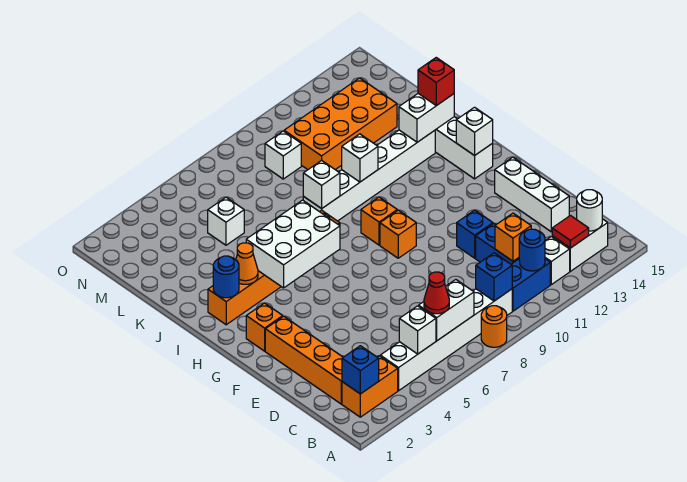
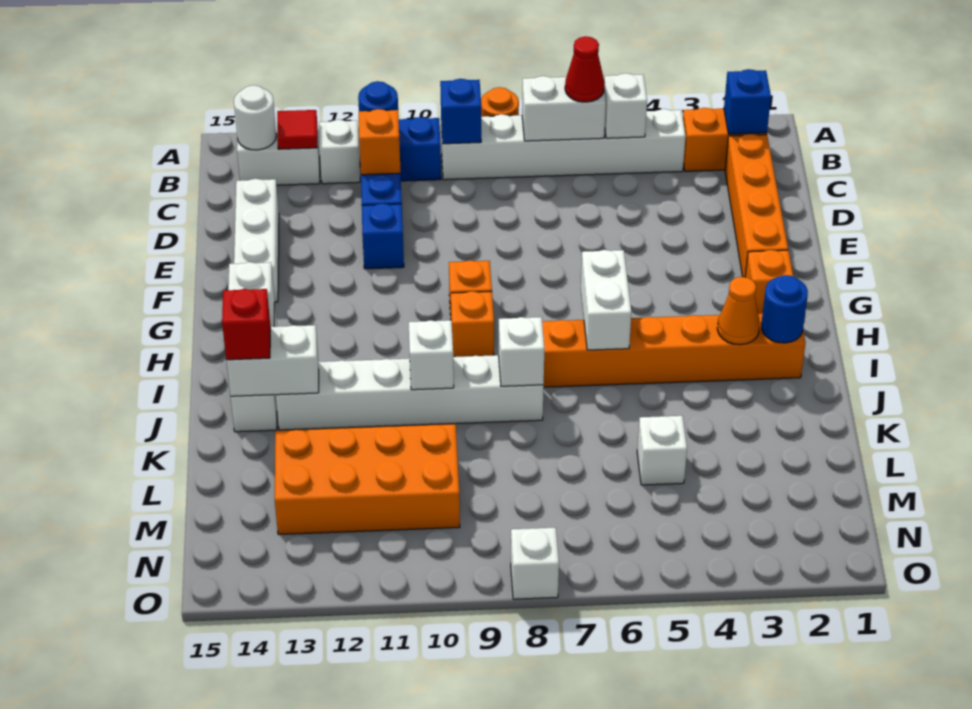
white 2x3 brick [246,200,340,288] -> white 1x2 brick [581,250,631,350]
white 1x1 brick [265,131,301,179] -> white 1x1 brick moved to [511,528,559,599]

